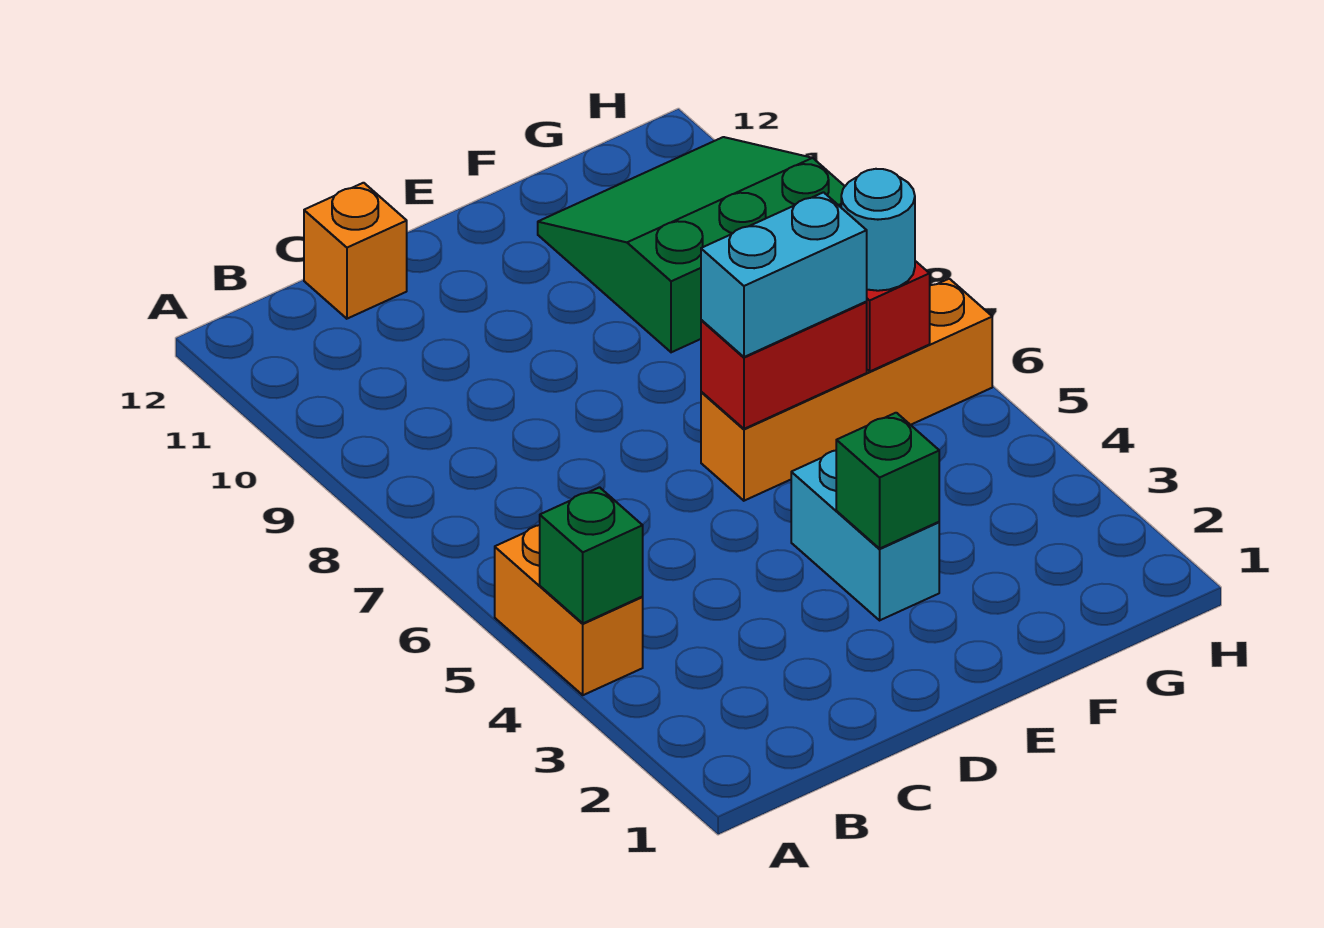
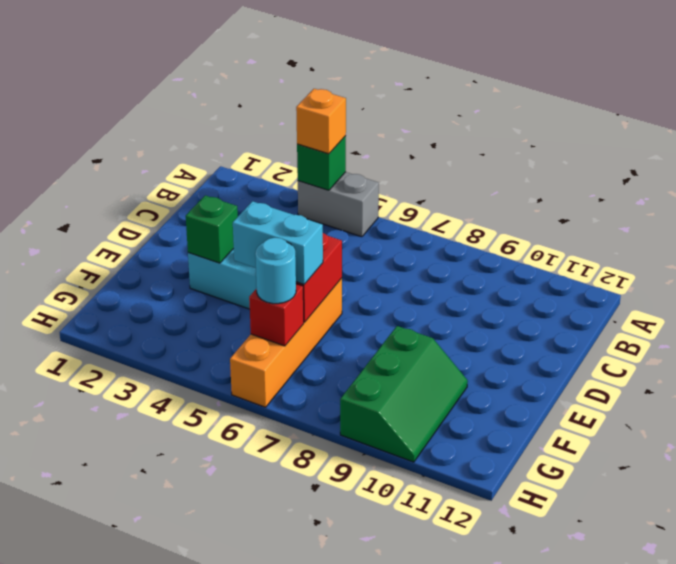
orange 1x2 brick [495,525,643,695] -> grey 1x2 brick [298,172,379,237]
orange 1x1 brick [304,183,407,319] -> orange 1x1 brick moved to [296,89,346,154]
cyan 1x2 brick [701,192,867,357] -> cyan 1x2 brick turned to [233,201,323,284]
green 3x3 slope [538,137,845,352] -> green 2x3 slope [340,326,468,462]

